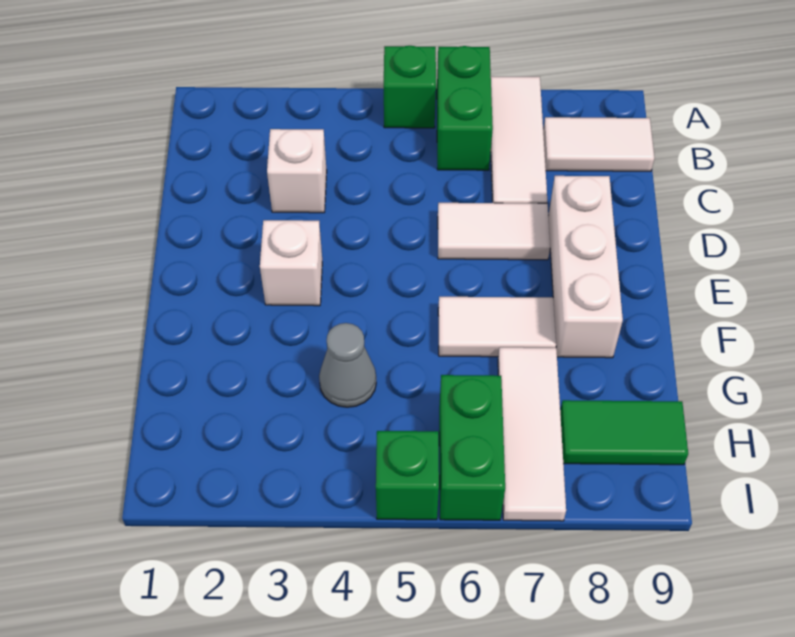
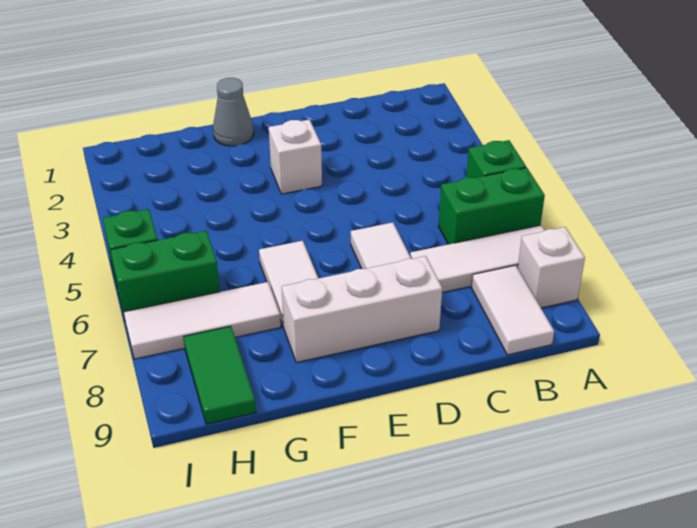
white 1x1 brick [267,129,327,213] -> white 1x1 brick moved to [518,227,585,308]
grey 1x1 cone [319,323,376,407] -> grey 1x1 cone moved to [213,78,254,146]

